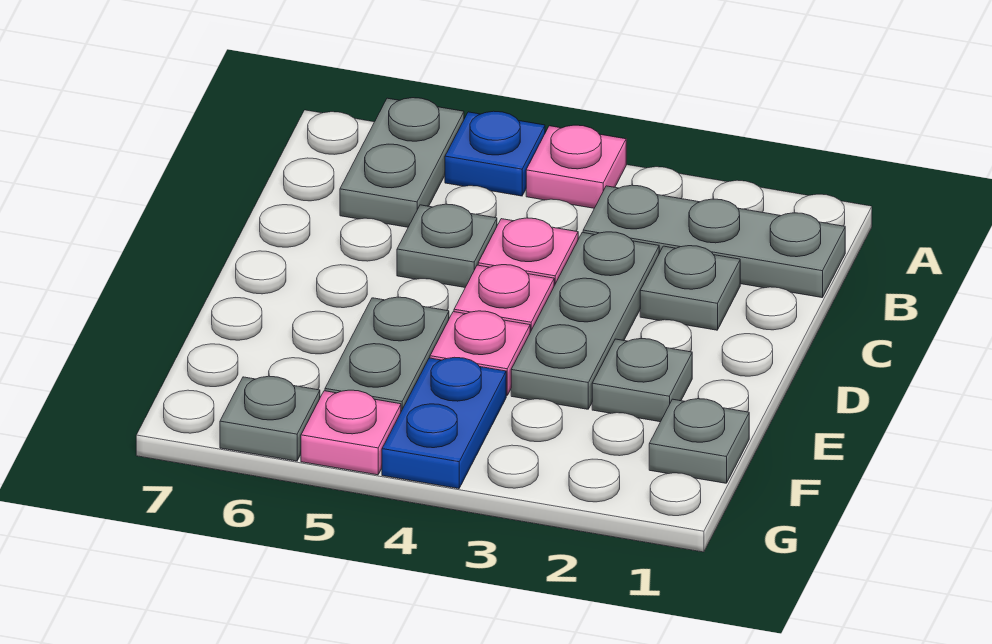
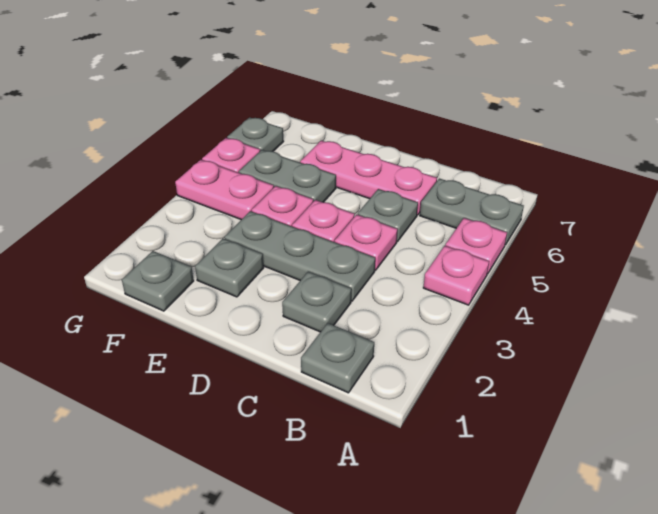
blue 1x1 plate [445,111,545,196] -> pink 1x1 plate [445,218,507,274]
grey 1x3 plate [583,185,845,298] -> grey 1x1 plate [301,323,374,393]
none -> pink 1x3 plate [300,141,437,215]
blue 1x2 plate [382,357,506,489] -> pink 1x2 plate [175,160,274,220]

